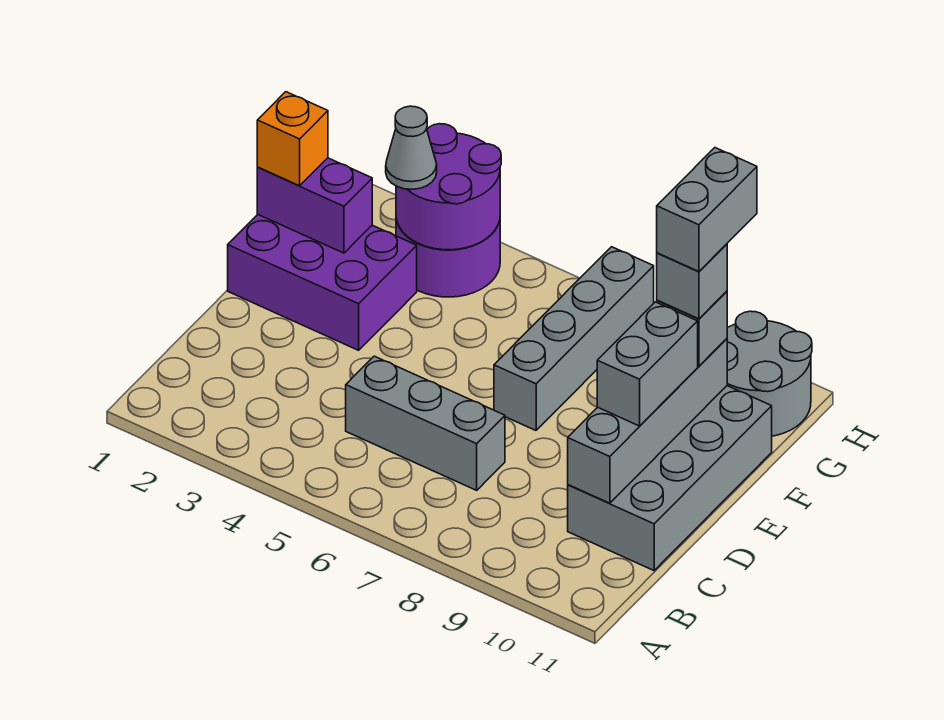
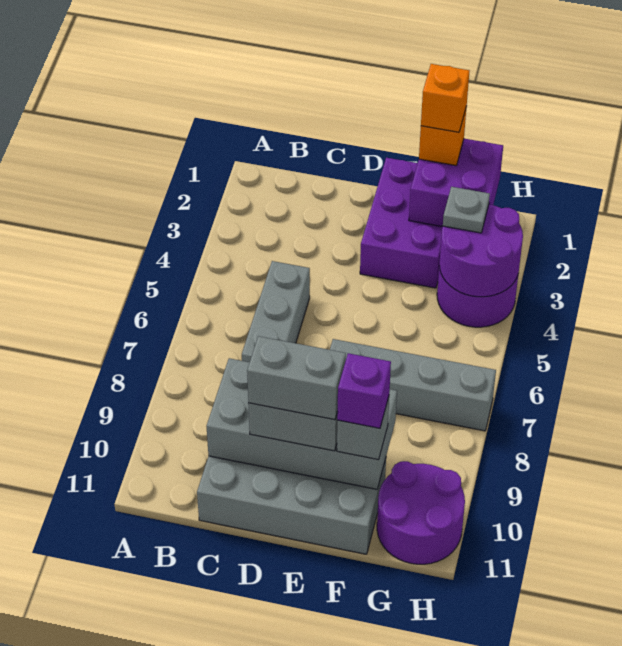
grey 1x4 brick [568,339,727,503] -> grey 2x4 brick [206,358,397,489]
purple 1x2 brick [257,158,372,253] -> purple 2x2 brick [409,139,503,227]
none -> orange 1x1 brick [421,64,469,132]
grey 1x1 brick [657,244,727,319] -> purple 1x1 brick [337,353,391,428]
grey 1x2 brick [657,148,757,271] -> grey 1x2 brick moved to [247,336,346,420]
grey 1x1 cone [386,106,437,189] -> grey 1x1 plate [443,187,490,233]
grey 2x2 round brick [727,311,812,436] -> purple 2x2 round brick [377,461,465,564]

